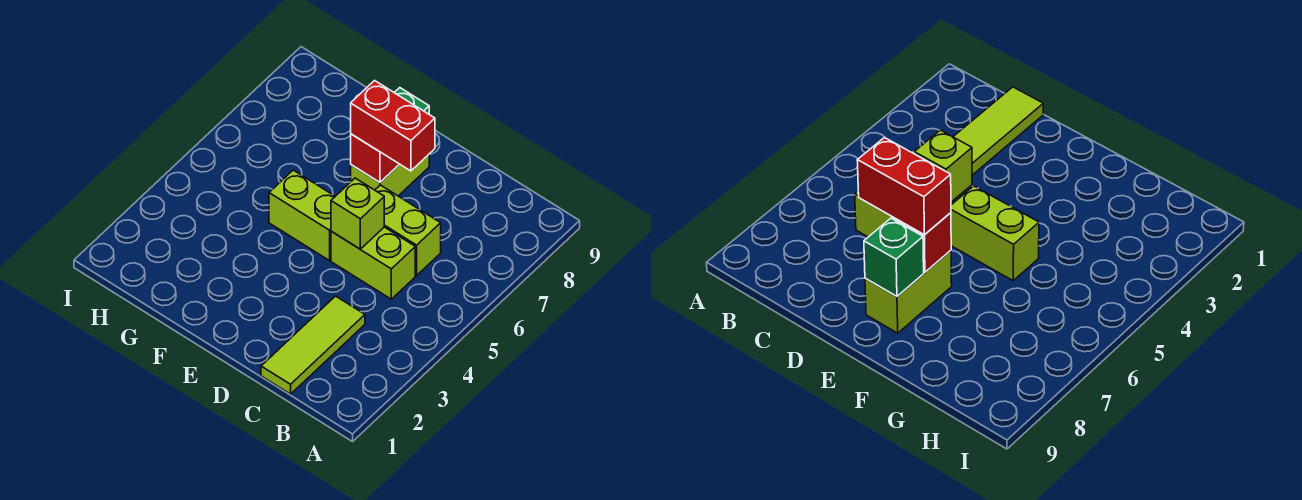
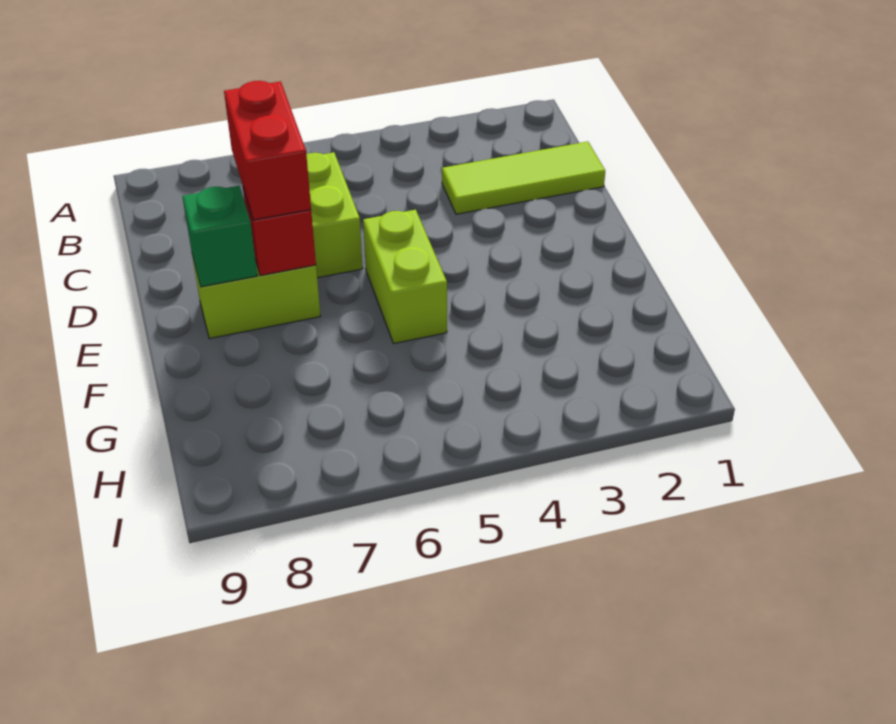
lime 1x2 brick [331,227,415,299] -> none
lime 1x1 brick [331,178,384,249] -> none

